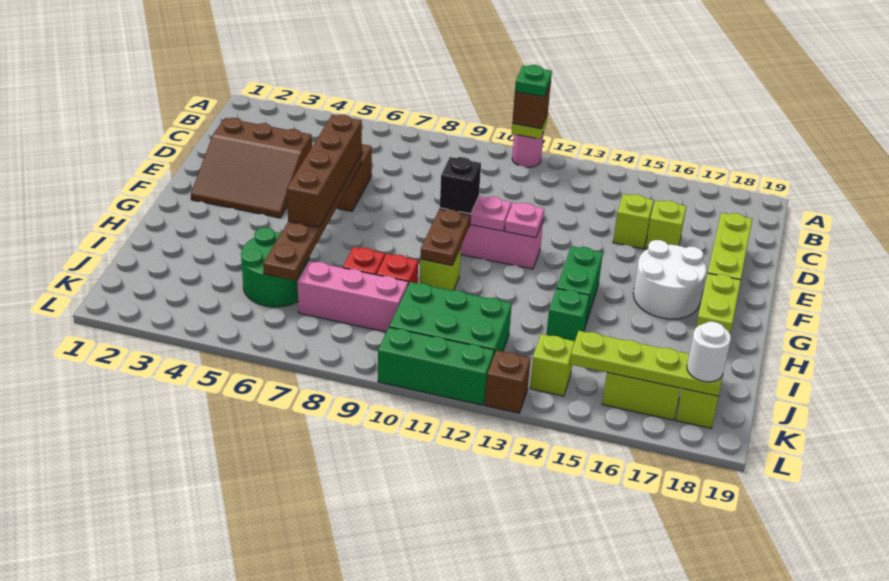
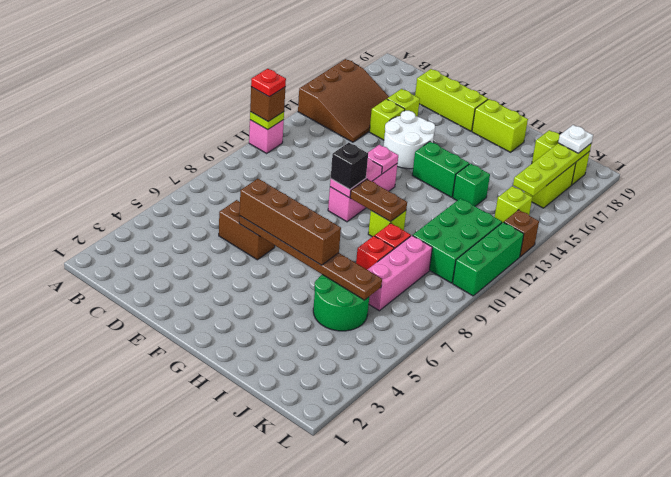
pink 1x1 round brick [512,132,544,167] -> pink 1x1 brick [249,120,284,153]
green 1x1 plate [515,65,552,97] -> red 1x1 plate [251,69,286,97]
brown 3x3 slope [191,118,312,218] -> brown 3x3 slope moved to [298,59,389,142]
white 2x2 round brick [633,240,706,319] -> white 2x2 round brick moved to [384,111,435,169]
white 1x1 round brick [687,322,731,382] -> white 1x1 plate [558,125,593,153]

